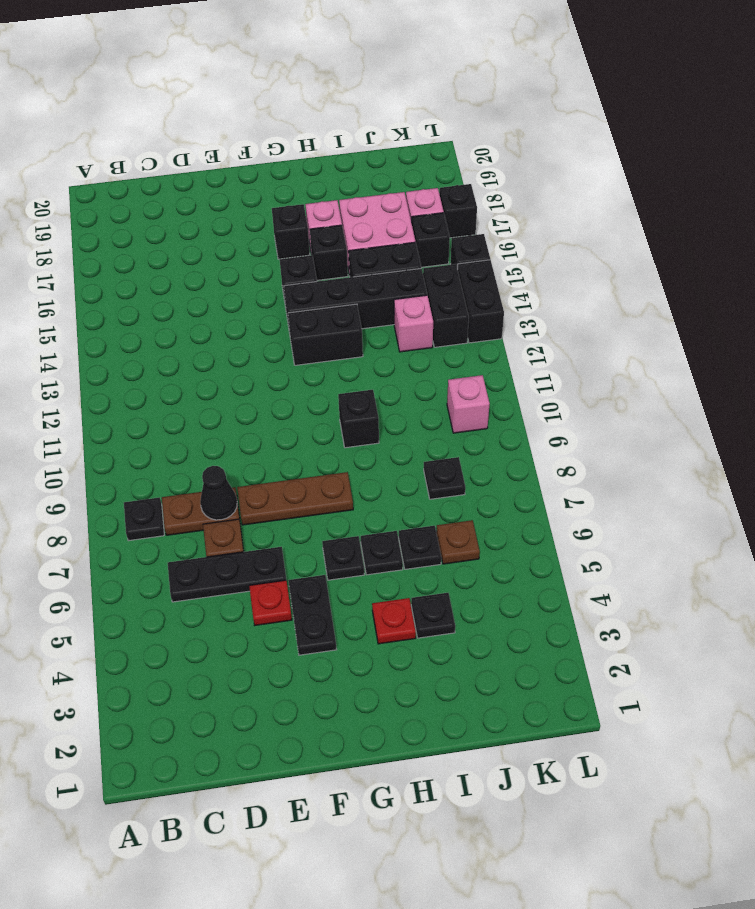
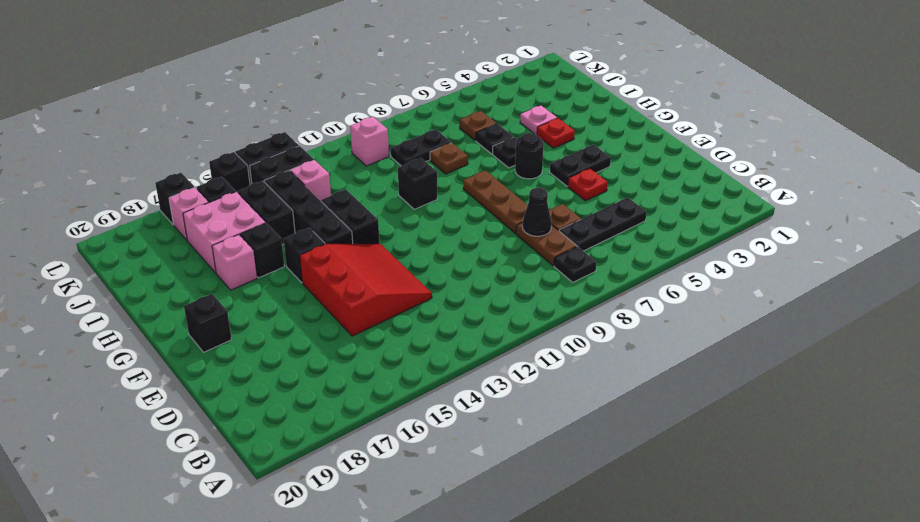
black 1x3 plate [168,547,286,602] -> black 1x3 plate turned to [559,197,647,251]
none -> red 3x3 slope [300,244,432,336]
black 1x1 plate [322,536,364,580] -> black 1x1 round brick [515,133,544,179]
black 1x1 brick [272,204,310,259] -> black 1x1 brick moved to [184,294,232,352]
black 1x1 plate [411,593,455,638] -> pink 1x1 plate [520,106,557,135]
none -> brown 1x1 plate [430,143,468,174]
black 1x1 plate [424,457,465,499] -> black 1x2 plate [391,130,451,166]

